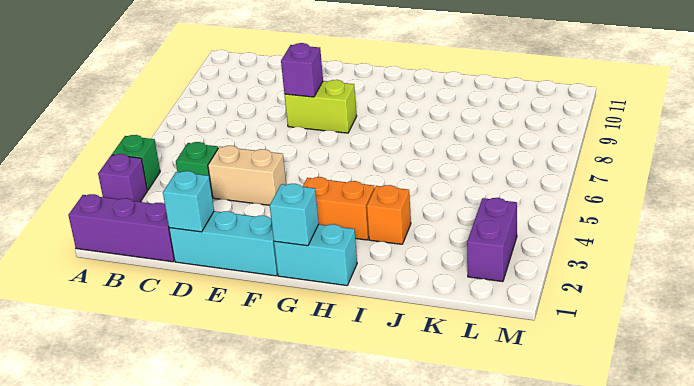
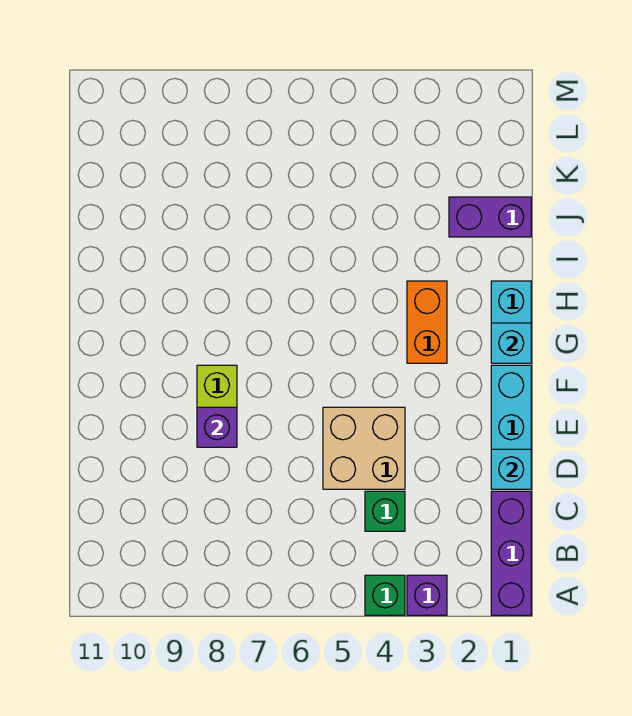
tan 1x2 brick [208,146,286,205] -> tan 2x2 brick [323,407,405,489]
orange 1x1 brick [367,185,411,244] -> none
purple 1x2 brick [467,198,517,282] -> purple 1x2 brick moved to [449,197,531,237]

